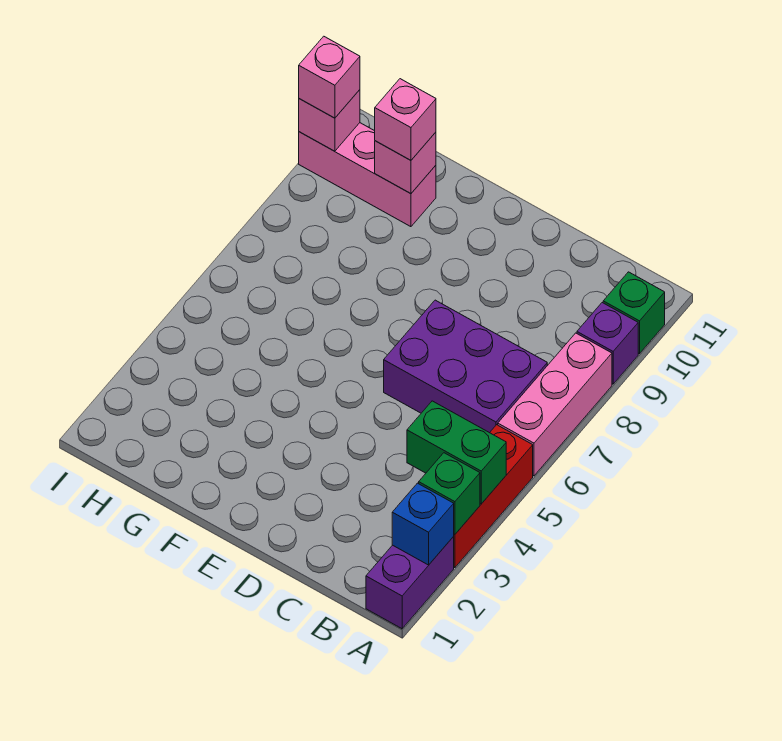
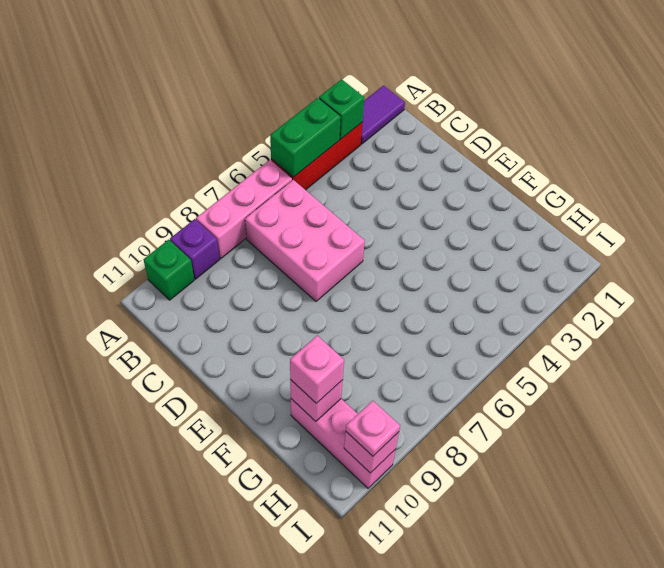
purple 1x2 brick [366,537,454,629] -> purple 1x2 tile [361,86,405,144]
blue 1x1 brick [392,483,454,565] -> none
green 1x2 brick [407,401,506,504] -> green 1x2 brick turned to [270,98,341,177]
purple 2x3 brick [384,300,547,433] -> pink 2x3 brick [245,180,365,301]
pink 1x1 brick [299,36,360,118] -> pink 1x1 plate [346,401,400,456]

